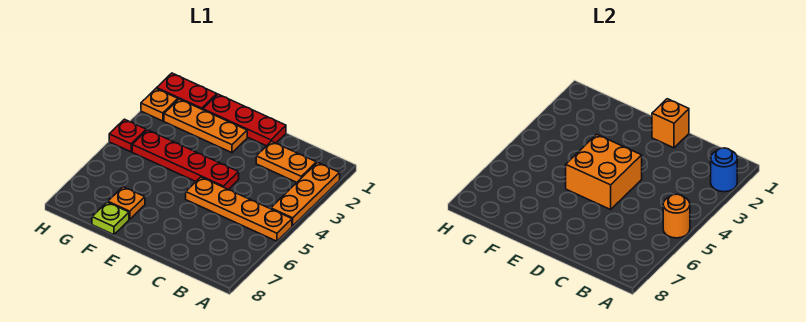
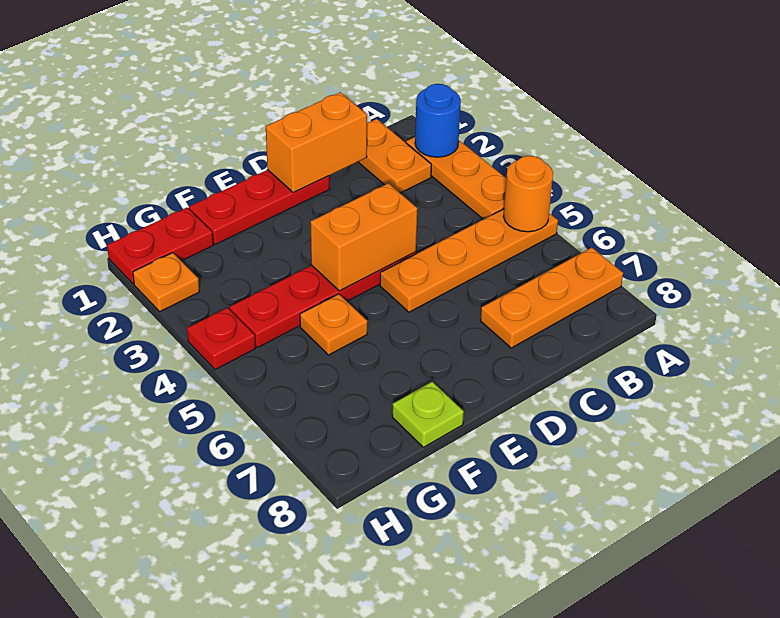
orange 1x2 plate [256,141,316,182] -> orange 1x2 plate turned to [358,119,431,193]
orange 1x1 brick [652,99,689,148] -> orange 1x2 brick [266,92,367,193]
orange 2x2 brick [566,134,642,209] -> orange 1x2 brick [311,183,417,291]
orange 1x3 plate [164,99,247,153] -> orange 1x3 plate moved to [480,247,623,348]
orange 1x1 plate [108,187,145,219] -> orange 1x1 plate moved to [300,294,367,355]

